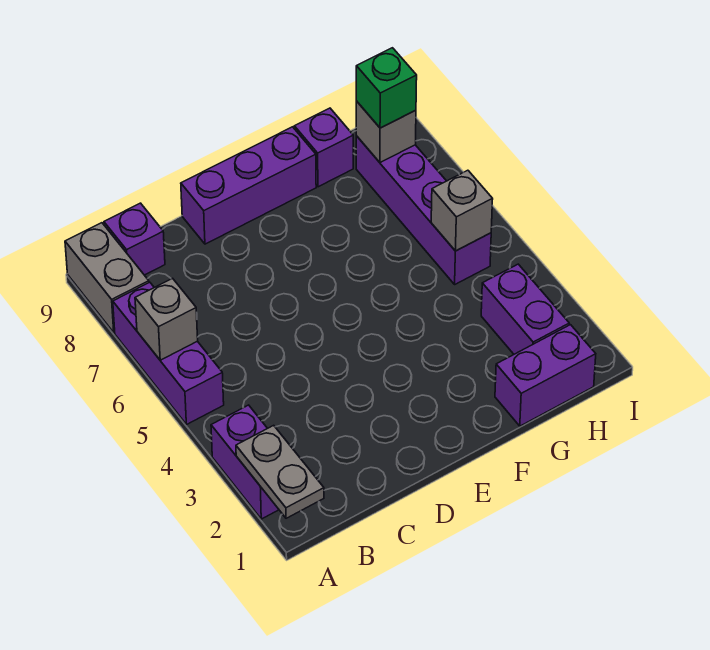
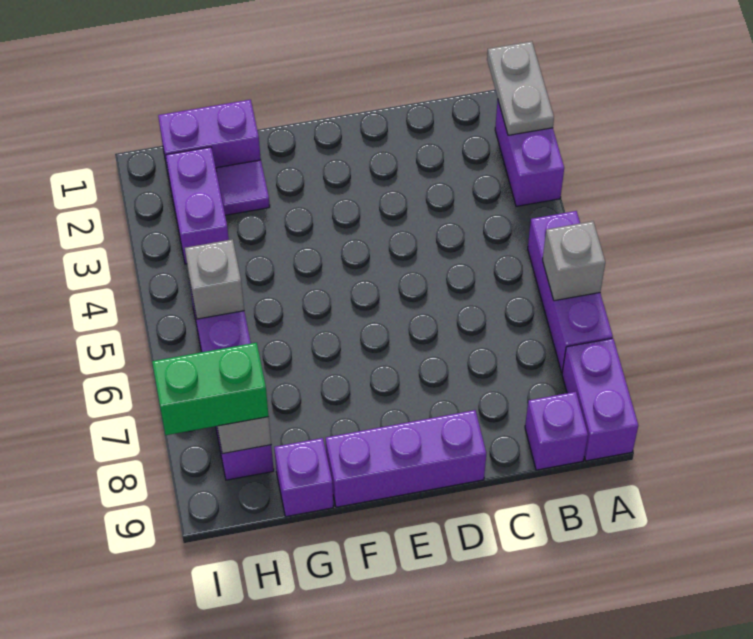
grey 1x2 brick [65,223,149,333] -> purple 1x2 brick [562,338,638,461]
none -> purple 1x1 tile [216,160,270,215]
green 1x1 brick [356,48,417,128] -> green 1x2 brick [152,343,269,435]

